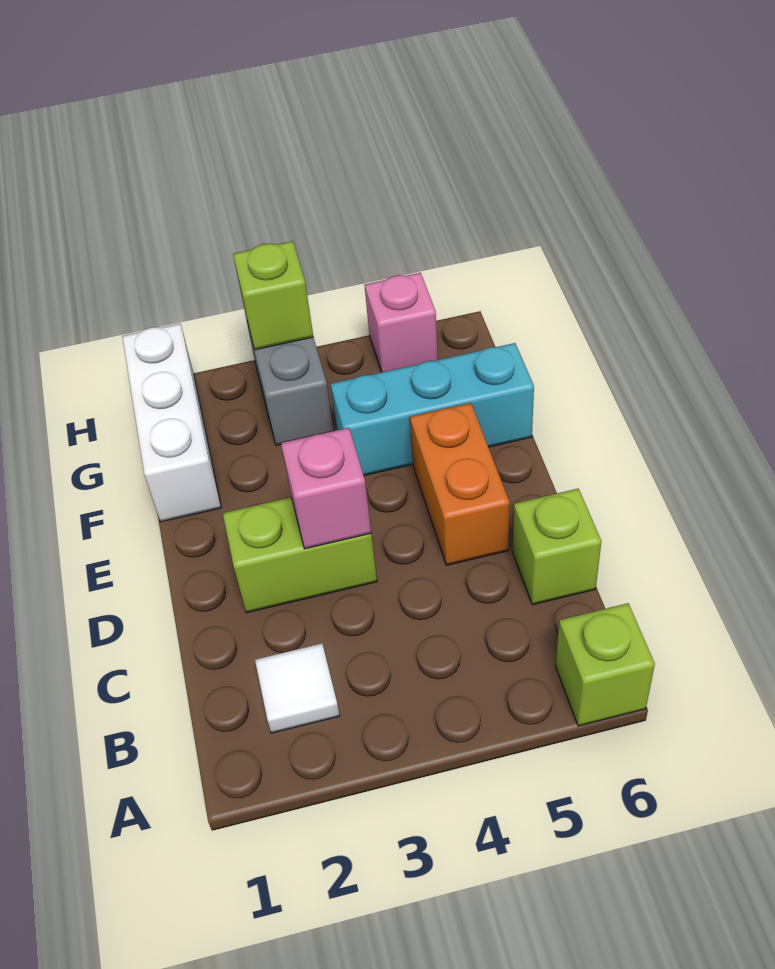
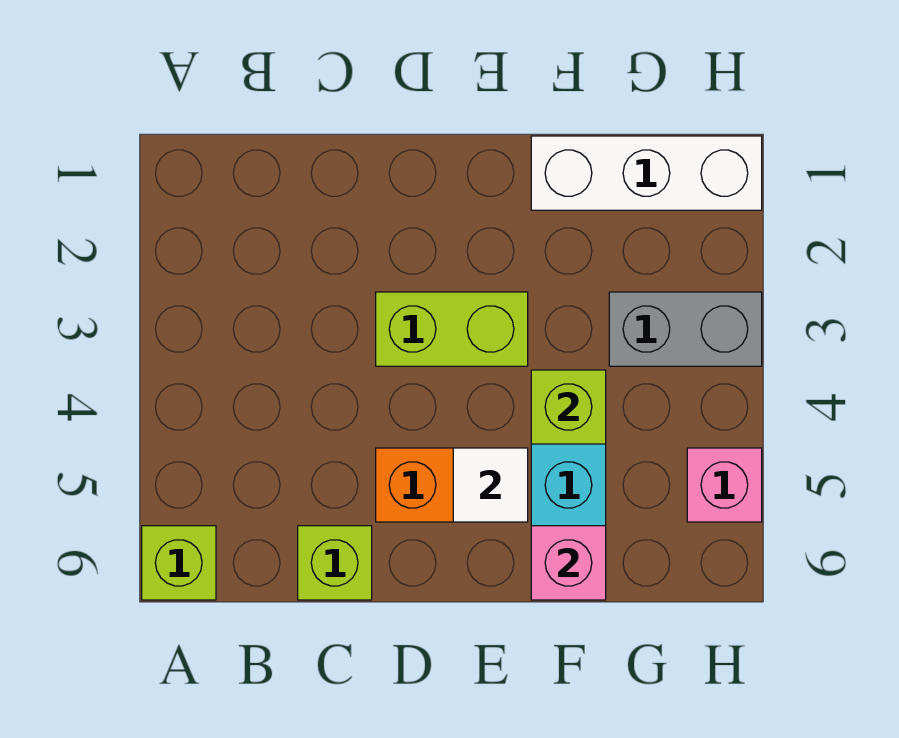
white 1x1 tile [255,644,340,733] -> white 1x1 tile moved to [453,448,528,522]
lime 1x2 brick [223,497,377,613] -> lime 1x2 brick turned to [376,292,528,366]
pink 1x1 brick [281,428,371,549] -> pink 1x1 brick moved to [531,526,606,600]
lime 1x1 brick [233,241,313,350] -> lime 1x1 brick moved to [531,370,606,444]

